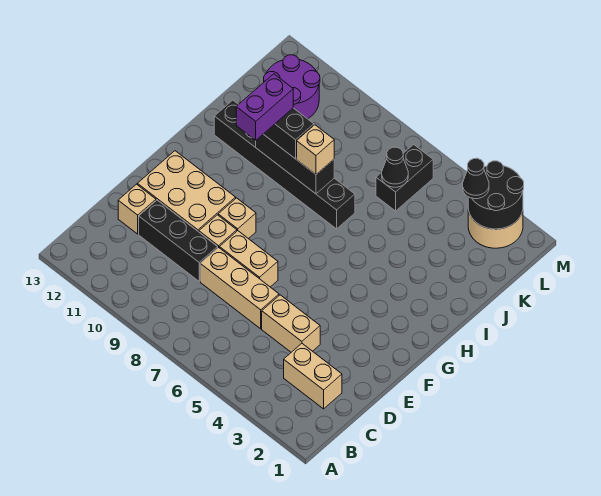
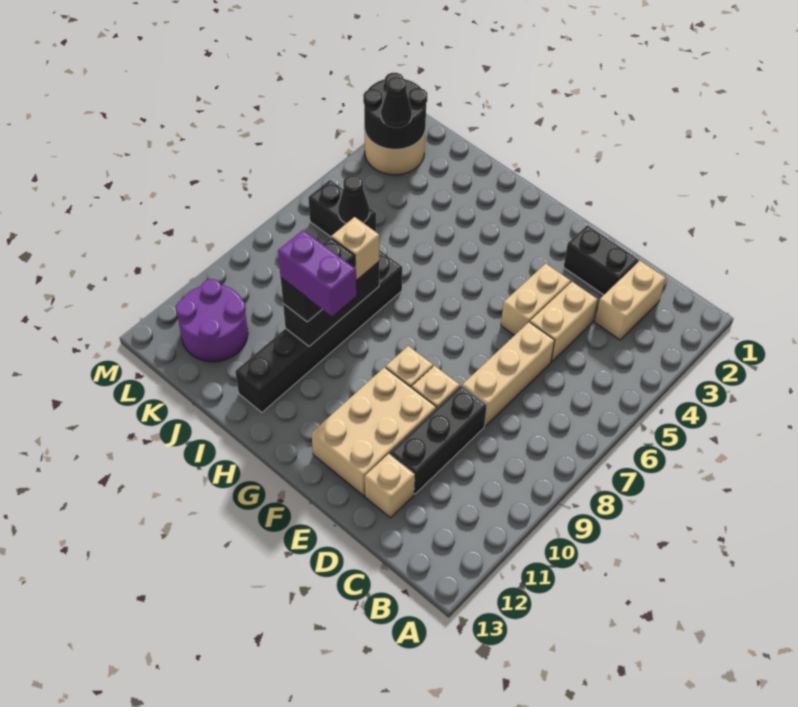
none -> black 1x2 brick [564,225,638,295]
tan 1x2 brick [220,231,278,287] -> tan 1x2 brick moved to [501,263,571,335]

